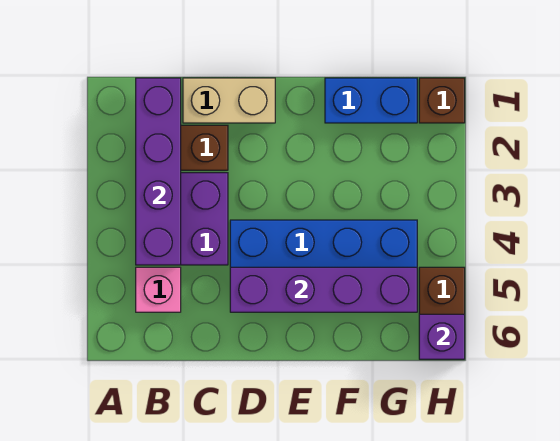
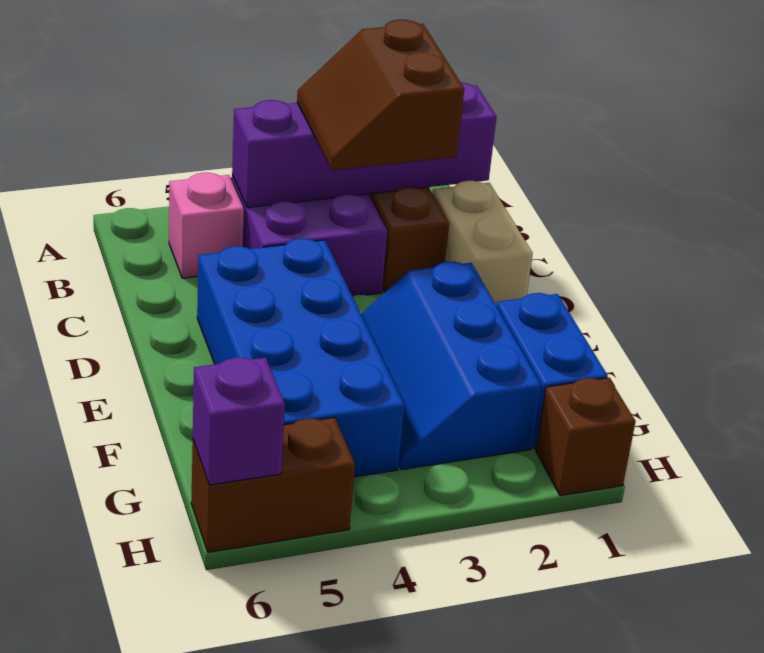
none -> brown 2x2 slope [297,20,464,171]
purple 1x4 brick [230,267,417,312] -> none
none -> blue 2x3 slope [361,262,541,470]

